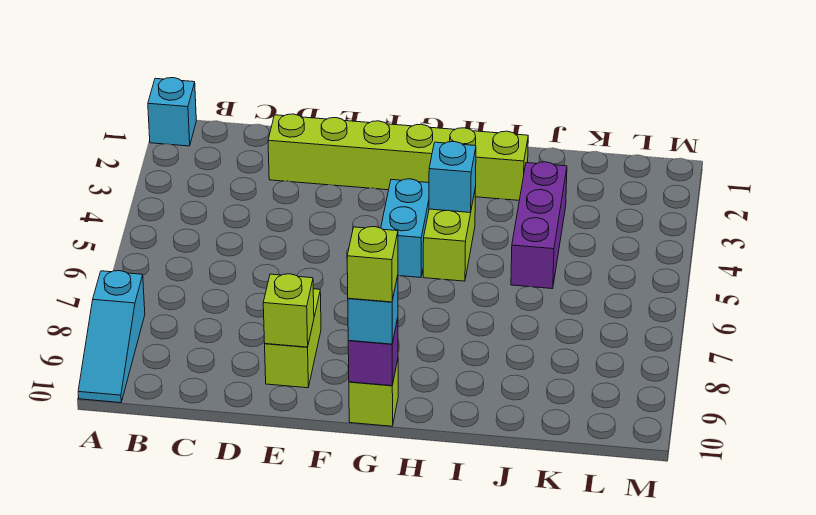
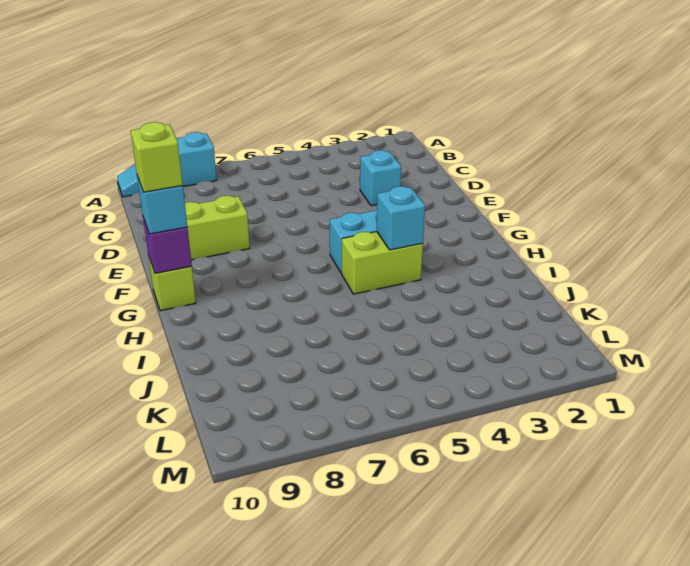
cyan 1x1 brick [148,78,196,146] -> cyan 1x1 brick moved to [360,150,401,206]
lime 1x6 brick [268,114,528,200] -> none
lime 1x1 brick [263,274,314,347] -> none
purple 1x3 brick [511,162,567,289] -> none

